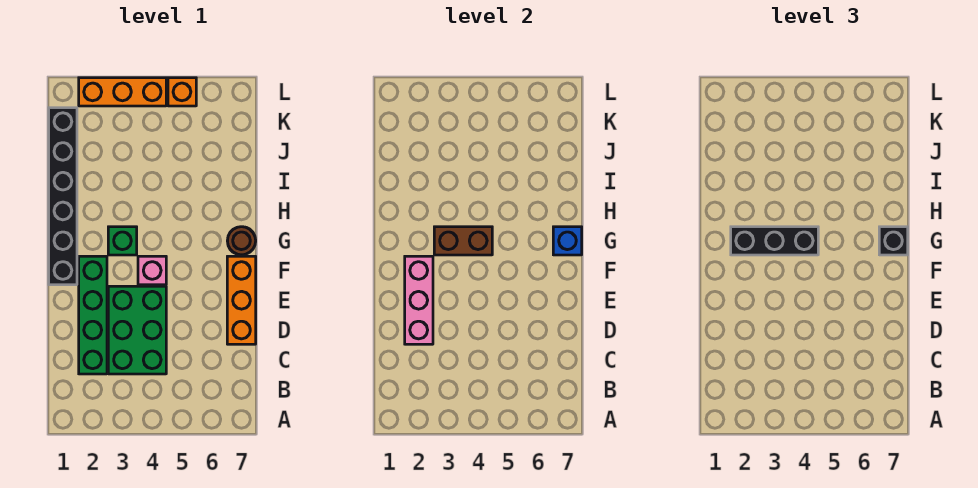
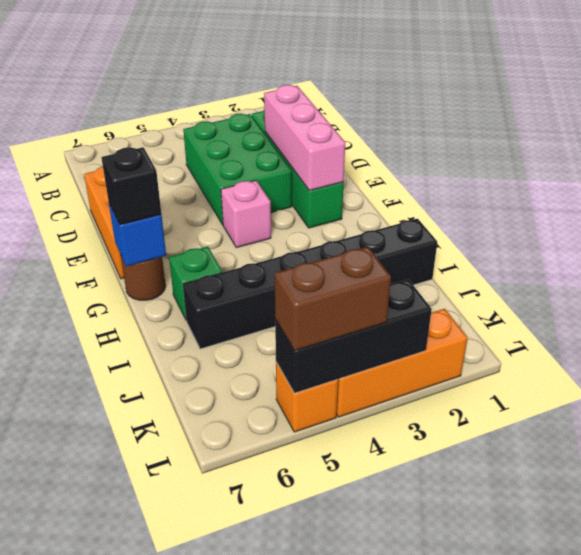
black 1x6 brick [49,108,77,285] -> black 1x6 brick turned to [183,219,437,349]
black 1x3 brick [731,227,818,255] -> black 1x3 brick moved to [275,279,432,393]
green 1x1 brick [108,227,137,255] -> green 1x1 brick moved to [169,247,222,319]
brown 1x2 brick [434,227,492,255] -> brown 1x2 brick moved to [274,247,391,351]

